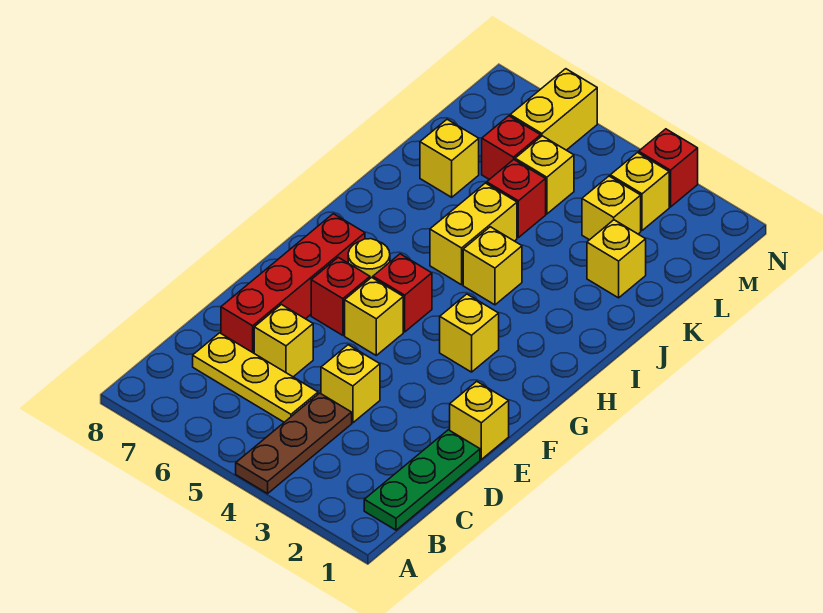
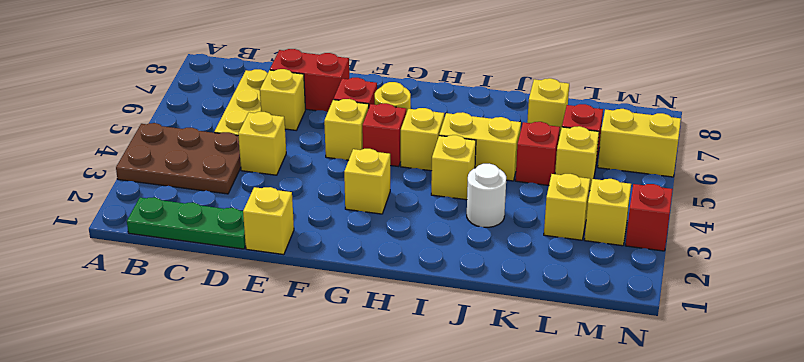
brown 1x3 plate [236,393,352,494] -> brown 2x3 plate [116,123,241,194]
red 1x4 brick [221,214,365,353] -> red 1x2 brick [270,49,349,112]
none -> white 1x1 round brick [467,164,506,227]
yellow 1x1 brick [587,220,646,298] -> yellow 1x1 brick moved to [401,108,444,171]

